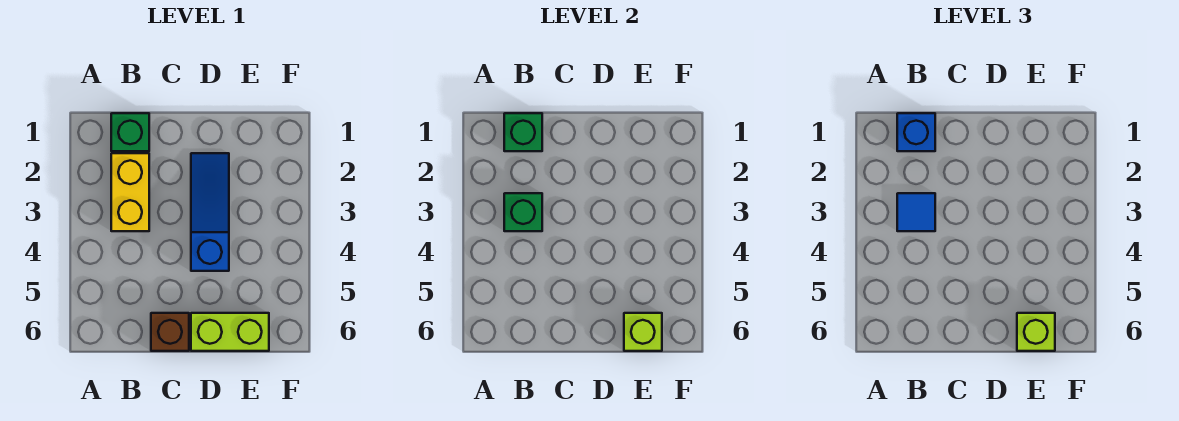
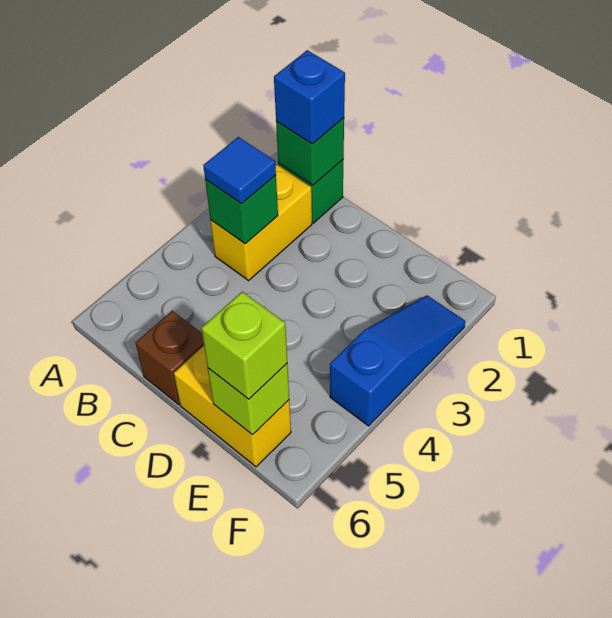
blue 1x3 slope [191,153,229,271] -> blue 1x3 slope moved to [330,295,465,426]
lime 1x2 brick [191,313,269,351] -> yellow 1x2 brick [174,346,291,467]

